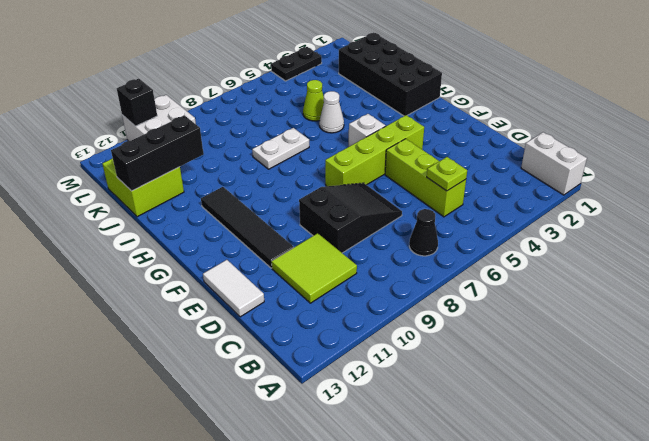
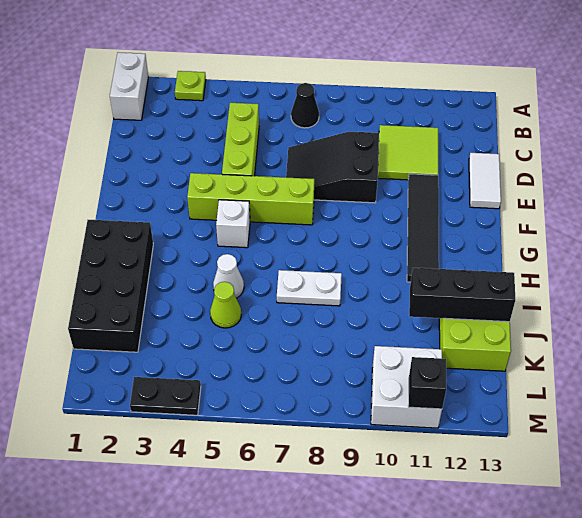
lime 1x1 plate [427,157,467,191] -> lime 1x1 plate moved to [175,71,206,101]

